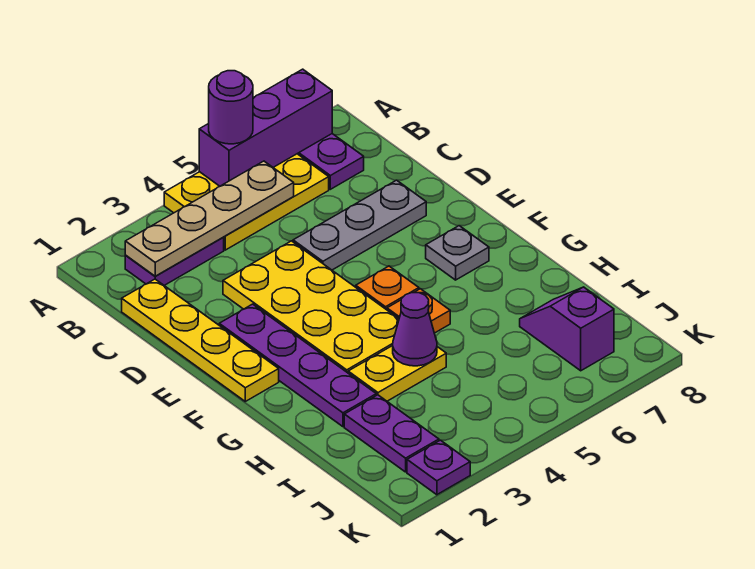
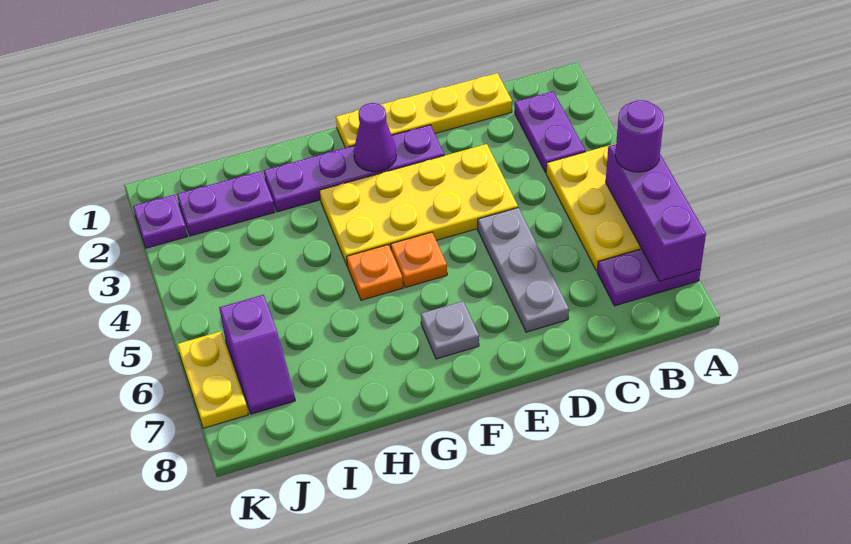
tan 1x4 plate [125,161,294,276] -> none
yellow 1x2 plate [348,346,446,401] -> yellow 1x2 plate moved to [177,331,248,428]
purple 1x1 cone [393,293,437,366] -> purple 1x1 cone moved to [354,103,397,172]
purple 1x2 slope [520,287,614,371] -> purple 1x2 slope turned to [219,295,295,414]

